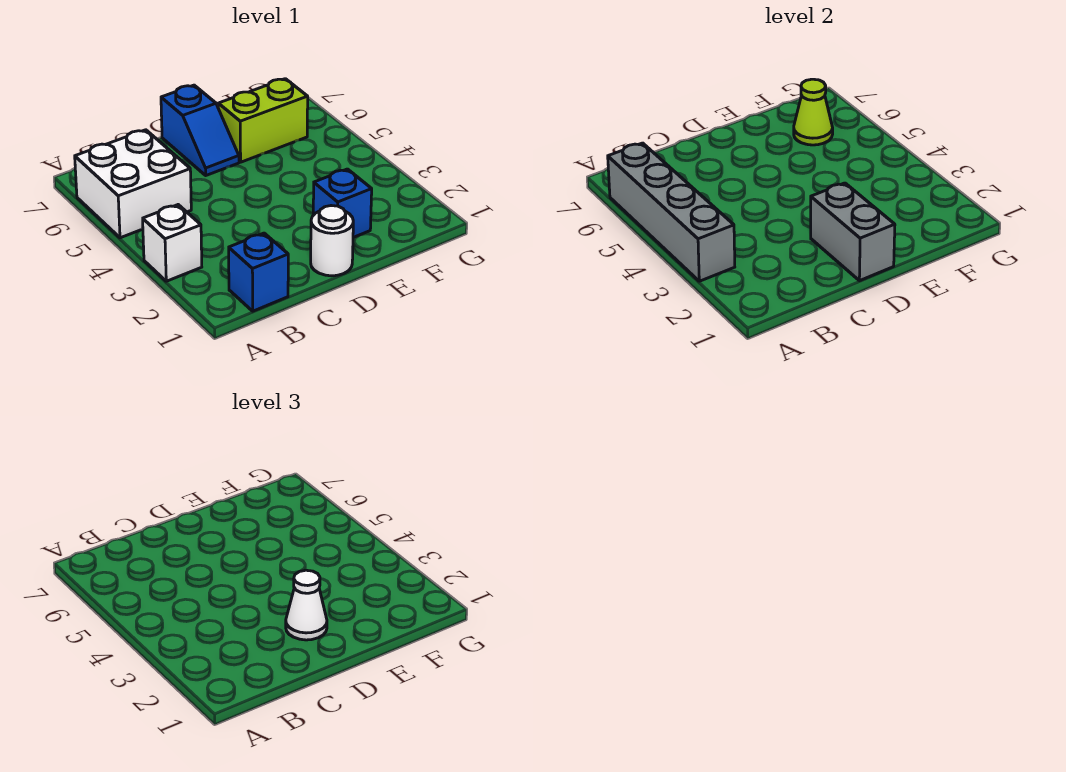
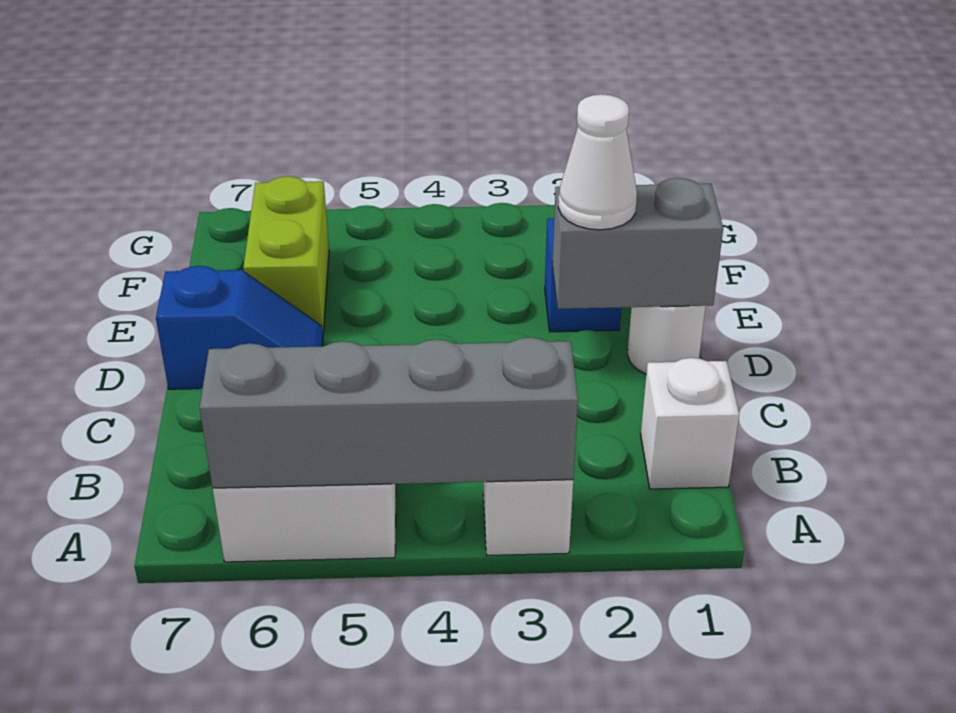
blue 1x1 brick [229,233,288,311] -> white 1x1 brick [641,358,739,489]
lime 1x1 cone [794,79,833,145] -> none

